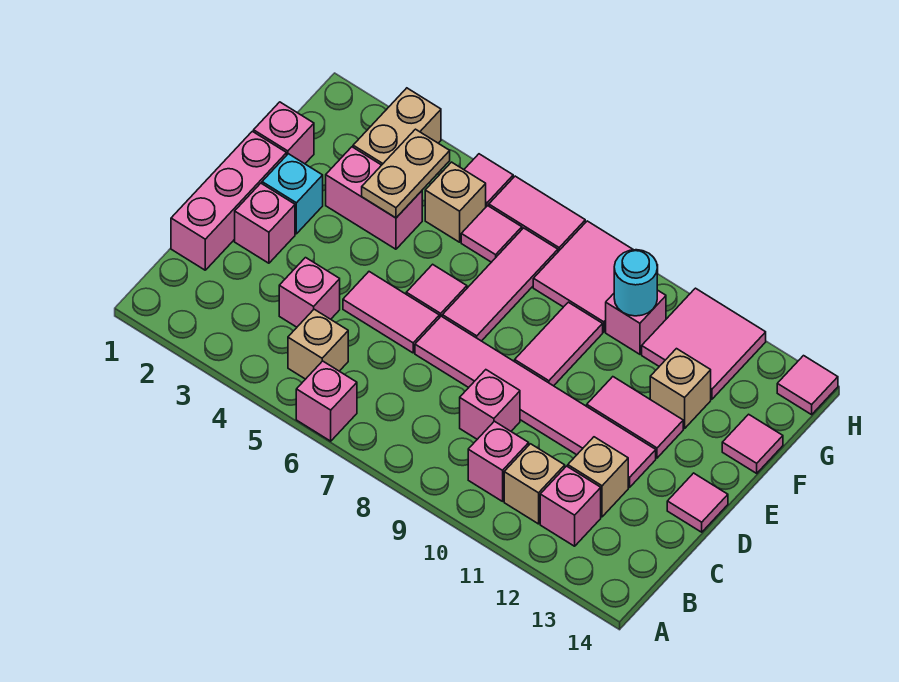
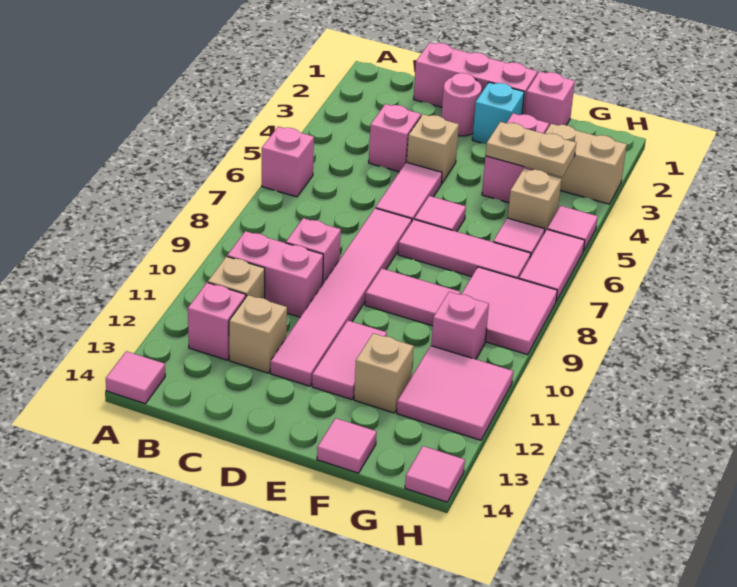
tan 1x1 brick [288,309,348,379] -> tan 1x1 brick moved to [407,114,459,184]
pink 1x1 brick [468,421,529,501] -> pink 1x2 brick [227,231,323,317]
pink 1x1 brick [235,183,295,263] -> pink 1x1 round brick [442,73,482,136]
pink 1x1 tile [667,473,728,532] -> pink 1x1 tile moved to [106,351,165,404]
cyan 1x1 round brick [614,250,657,316] -> none

